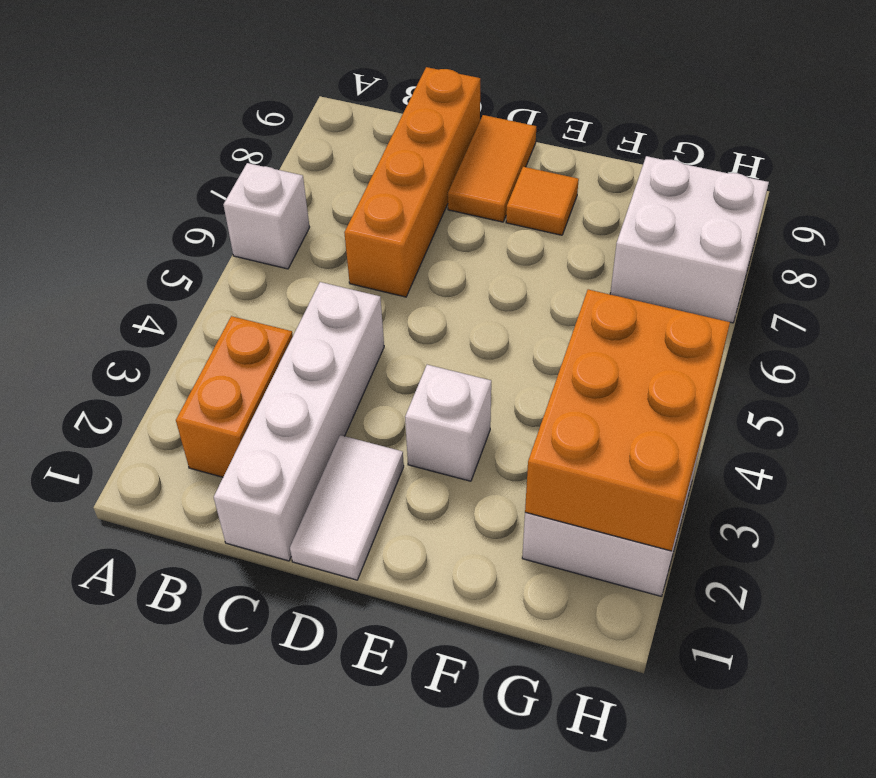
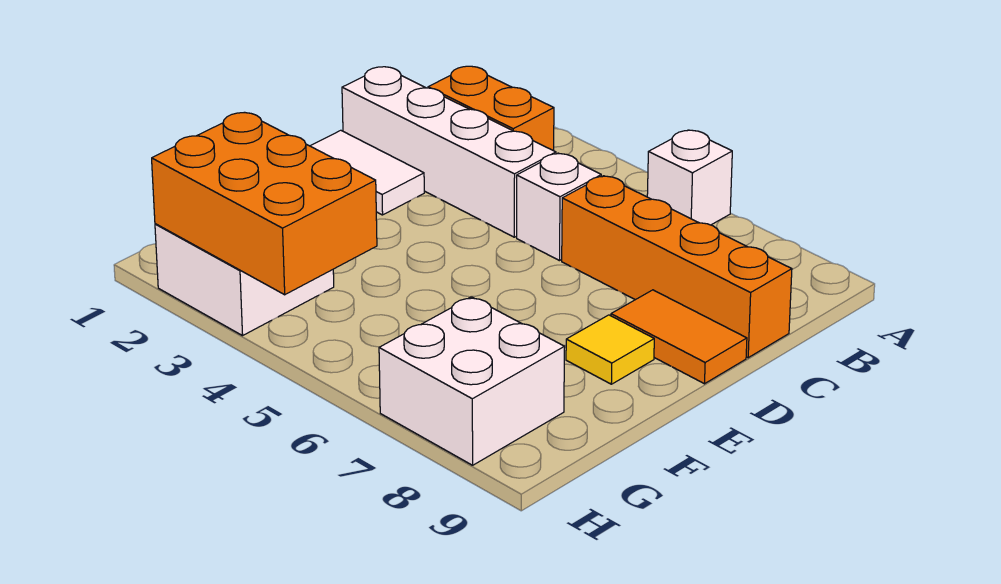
white 1x1 brick [405,365,491,481] -> white 1x1 brick moved to [517,153,601,261]
orange 1x1 tile [506,167,579,235] -> yellow 1x1 tile [566,315,654,384]

